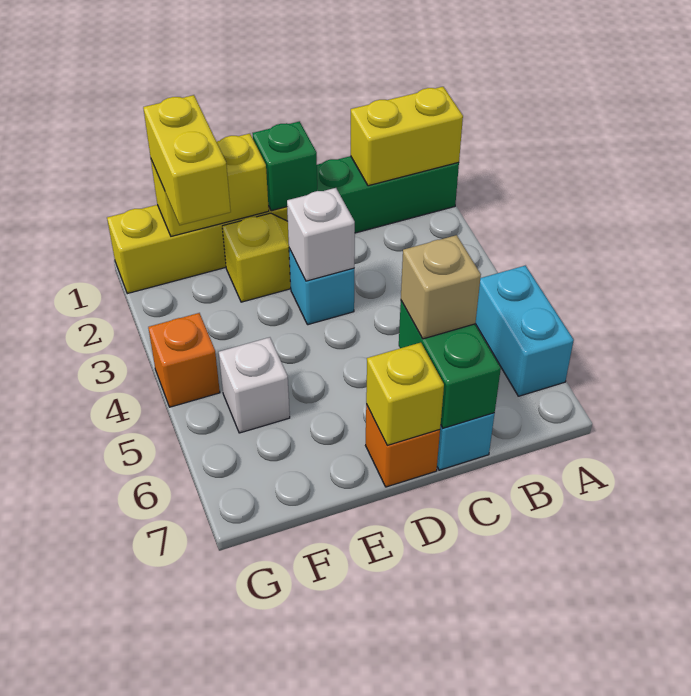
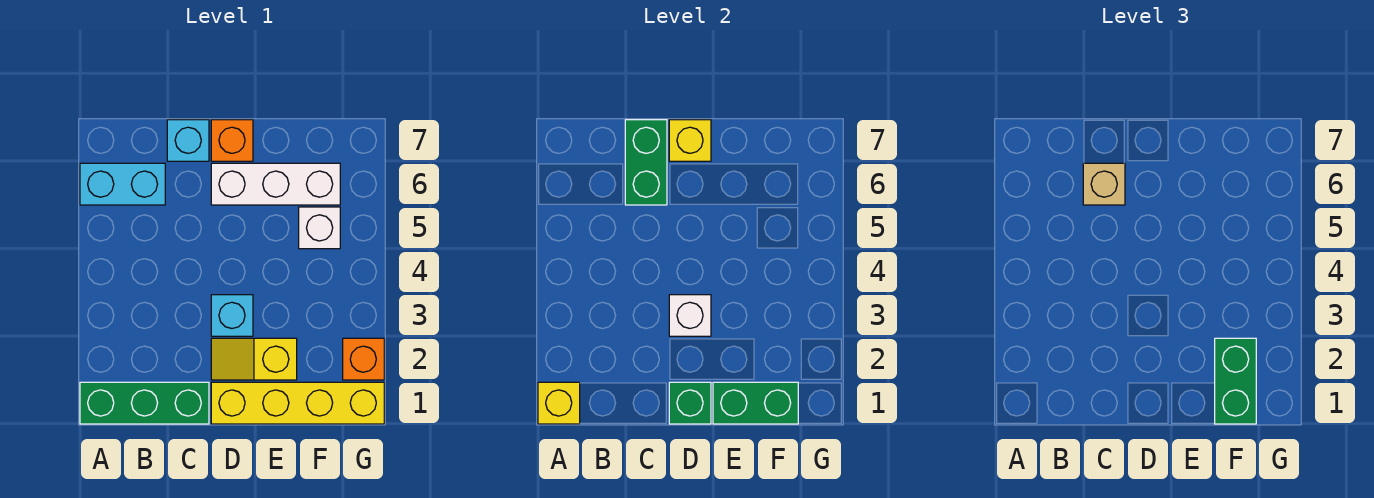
yellow 1x2 brick [351,87,463,186] -> yellow 1x1 brick [538,382,580,424]
cyan 1x2 brick [475,266,574,396] -> cyan 1x2 brick turned to [80,163,165,205]
none -> white 1x3 brick [211,163,340,205]
yellow 1x2 brick [151,134,269,236] -> green 1x2 brick [713,382,798,424]
yellow 1x2 brick [143,95,231,225] -> green 1x2 brick [1215,338,1256,424]
orange 1x1 brick [148,313,220,407] -> orange 1x1 brick moved to [343,338,384,380]

